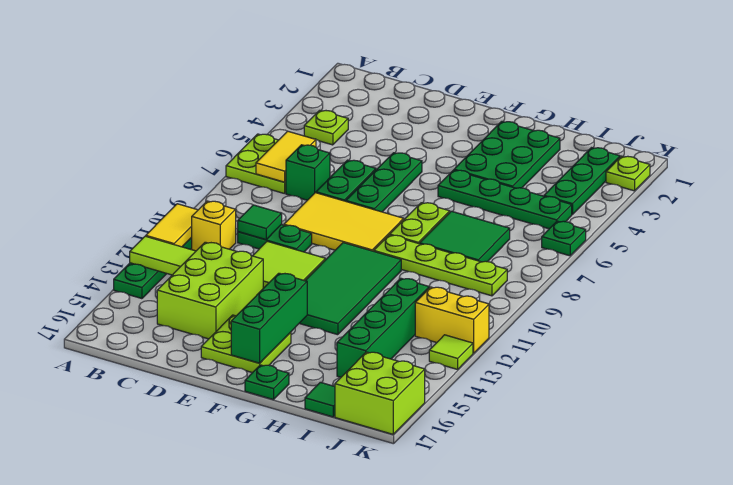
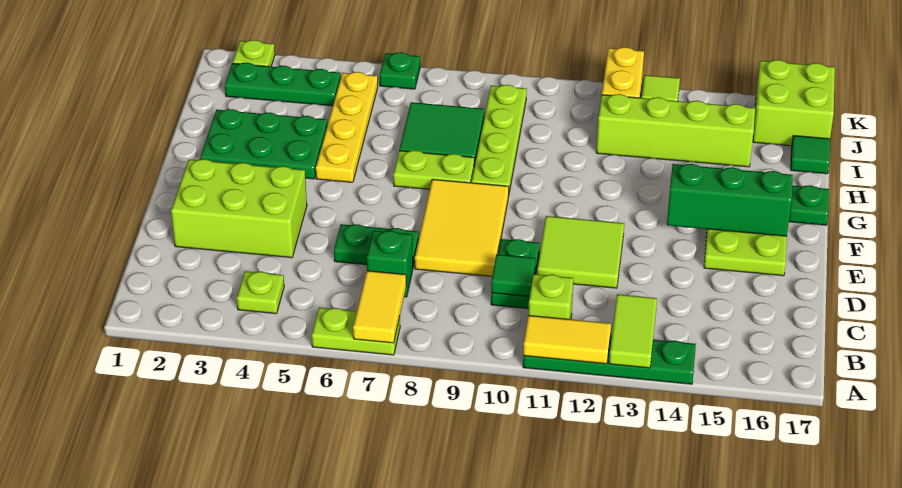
lime 2x2 plate [226,134,286,194] -> lime 1x2 plate [312,308,400,355]
yellow 1x2 tile [256,131,316,182] -> yellow 1x2 tile turned to [353,271,406,343]
yellow 1x1 brick [191,201,236,251] -> lime 1x1 brick [528,274,573,319]
lime 2x3 brick [157,242,263,339] -> lime 2x3 brick moved to [171,159,307,258]
green 1x3 plate [346,153,422,212] -> none
green 2x4 tile [299,243,401,335] -> none
green 1x4 plate [438,170,572,229] -> yellow 1x4 plate [316,72,378,182]
green 1x4 brick [337,278,429,377] -> lime 1x4 brick [596,94,755,167]

